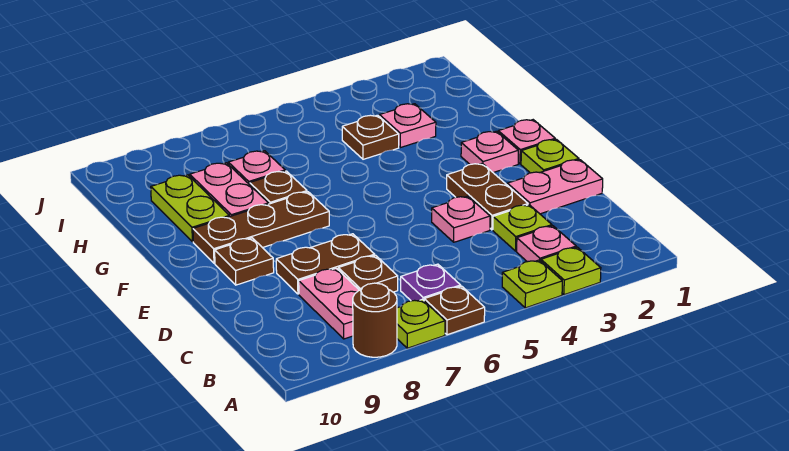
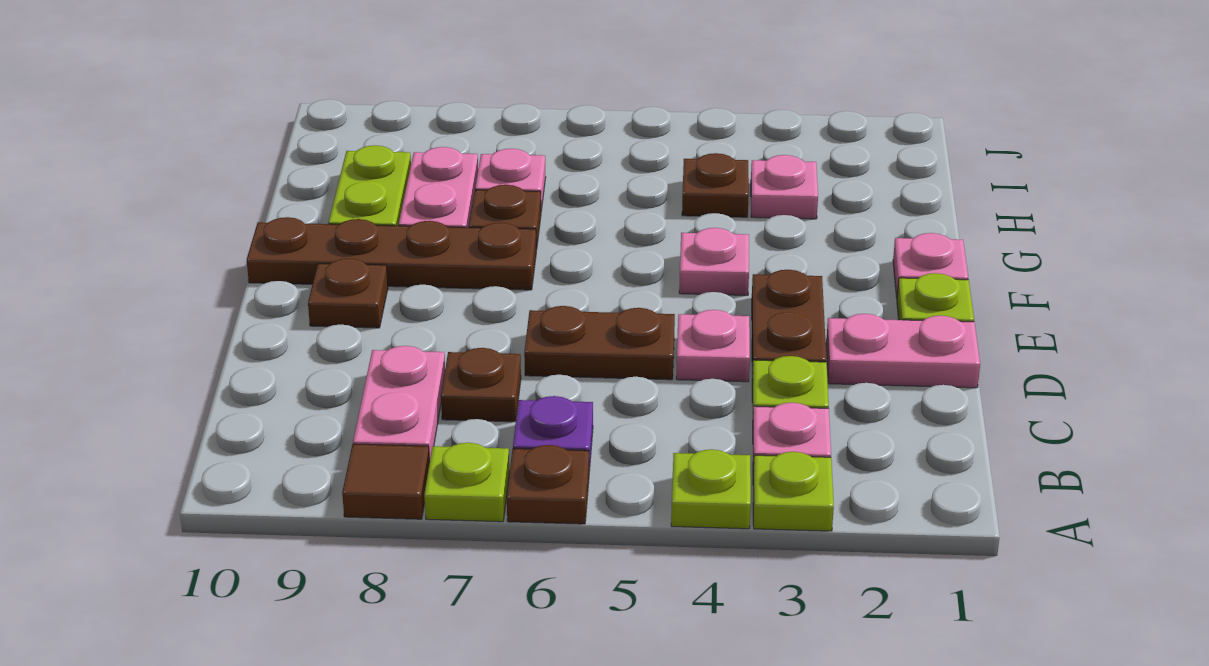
brown 1x1 round brick [353,283,397,357] -> brown 1x1 tile [342,444,429,519]
brown 1x2 plate [276,234,375,294] -> brown 1x2 plate moved to [524,306,675,380]
pink 1x1 plate [461,131,518,173] -> pink 1x1 plate moved to [679,228,749,295]
brown 1x3 plate [193,192,329,263] -> brown 1x4 plate [247,217,536,290]

